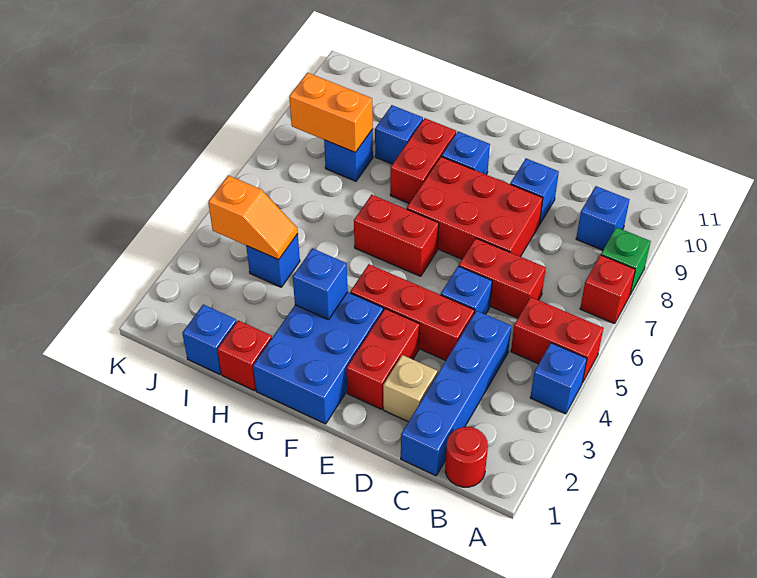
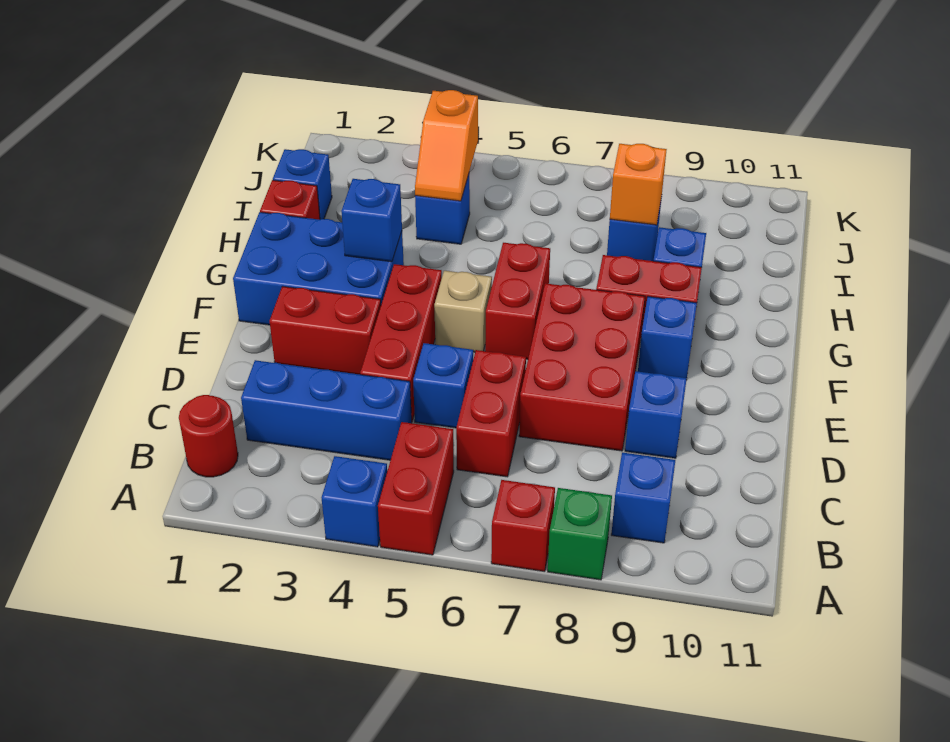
blue 1x4 brick [401,311,511,476] -> blue 1x3 brick [241,360,412,460]
tan 1x1 brick [383,355,437,422] -> tan 1x1 brick moved to [434,271,492,352]
orange 1x2 brick [289,73,373,152] -> orange 1x1 brick [610,144,667,225]

